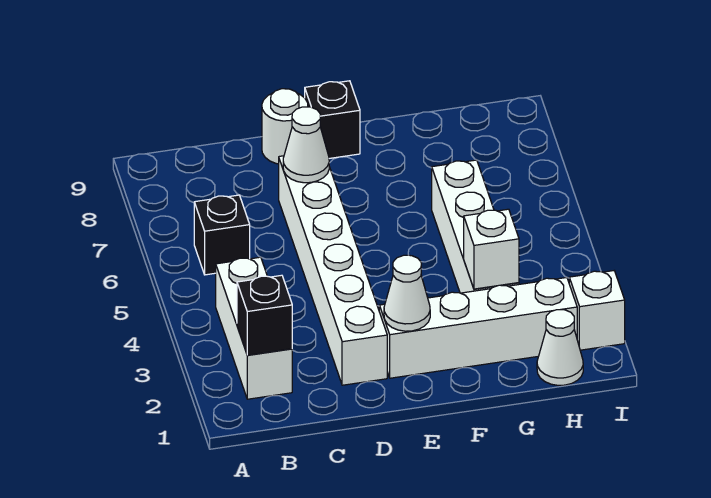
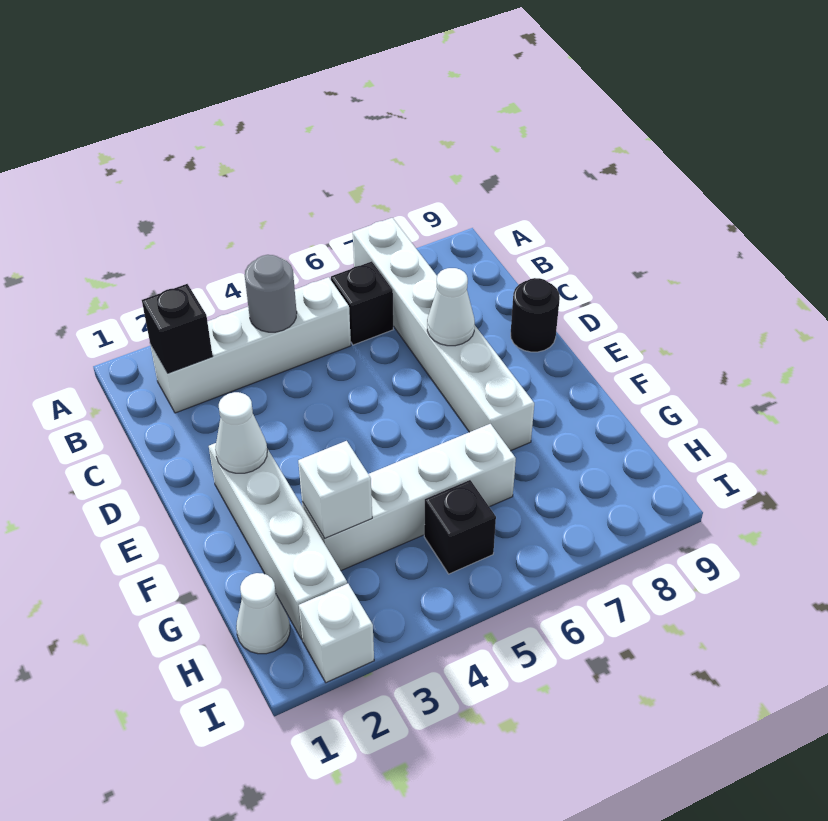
white 1x3 brick [216,257,292,399] -> white 1x4 brick [150,277,351,413]
none -> grey 1x1 round brick [245,255,297,332]
white 1x6 brick [279,156,387,385] -> white 1x6 brick turned to [353,218,534,451]
white 1x1 round brick [262,89,308,164] -> black 1x1 round brick [511,278,560,352]
black 1x1 brick [305,81,360,159] -> black 1x1 brick moved to [424,480,496,574]

